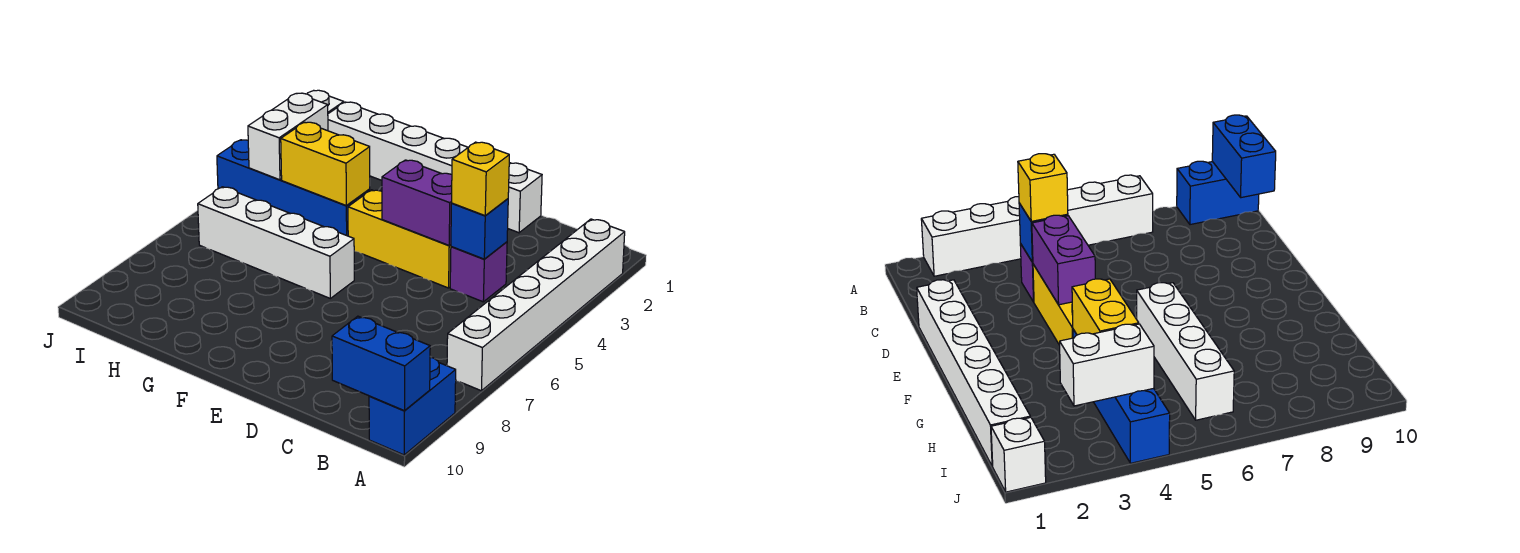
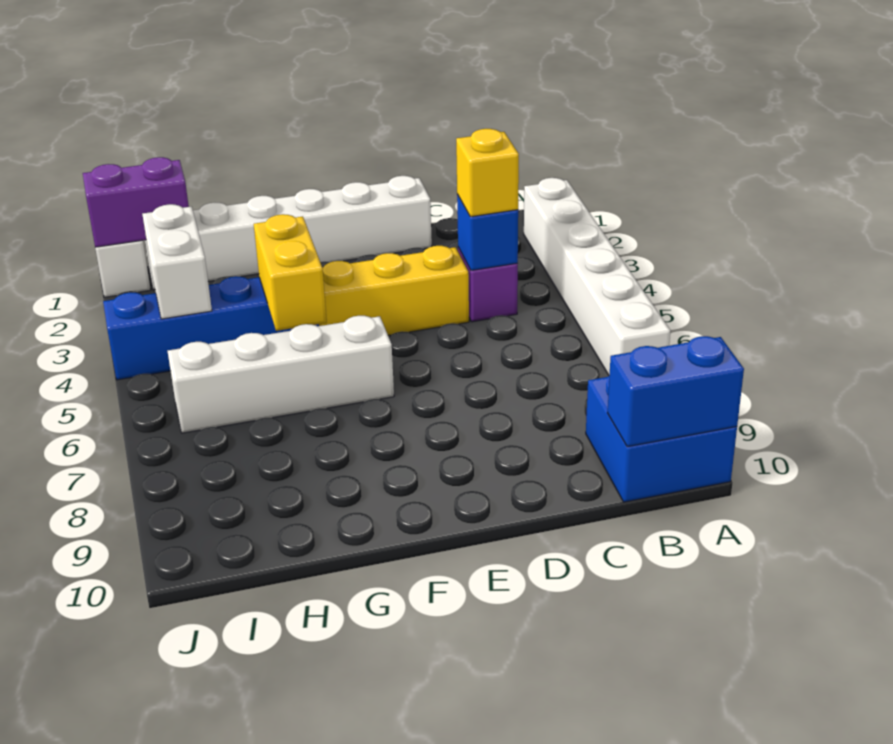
blue 1x2 brick [369,357,456,455] -> blue 2x2 brick [586,376,737,502]
purple 1x2 brick [382,160,452,245] -> purple 1x2 brick moved to [83,157,189,248]
yellow 1x2 brick [281,122,370,206] -> yellow 1x2 brick turned to [254,214,327,331]

